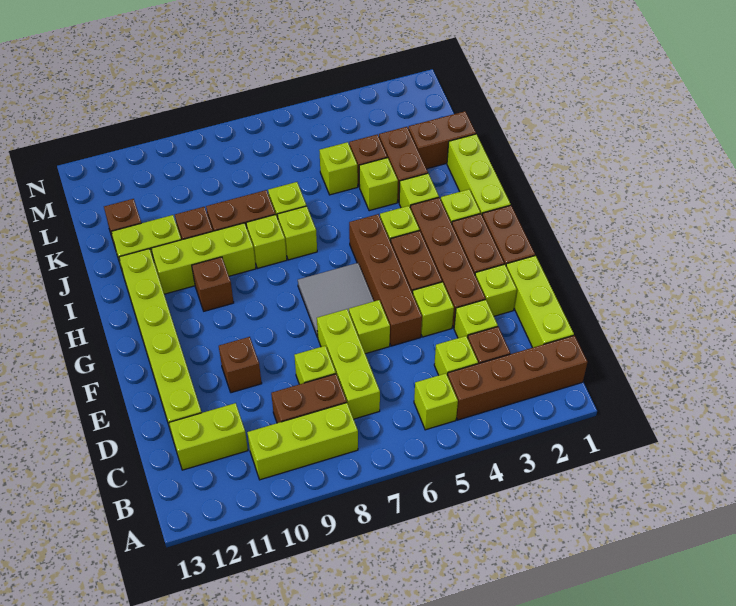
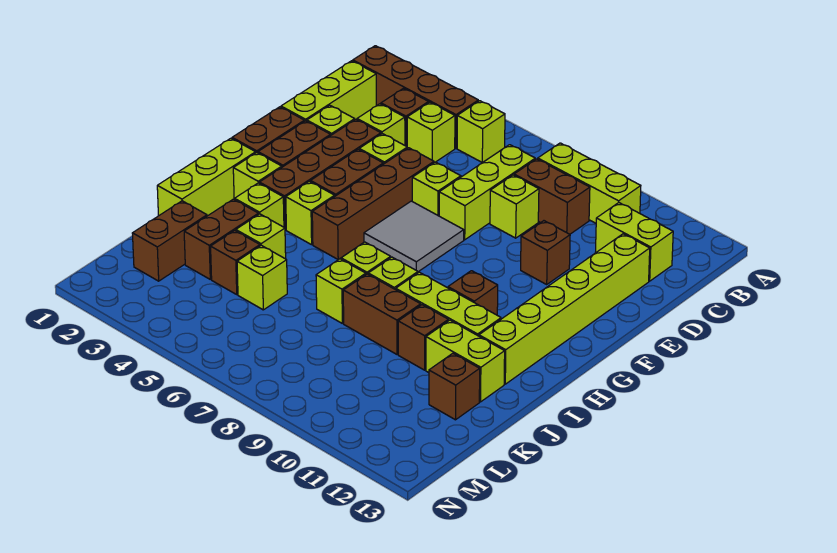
brown 1x2 brick [408,111,476,169] -> brown 1x2 brick turned to [132,201,207,281]

